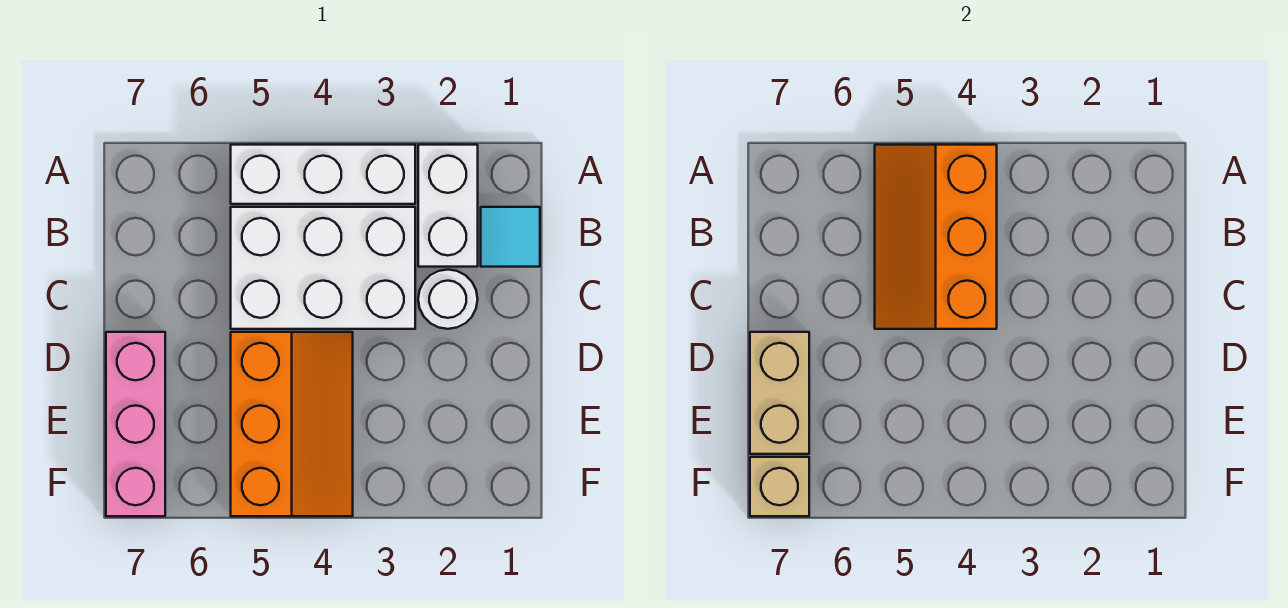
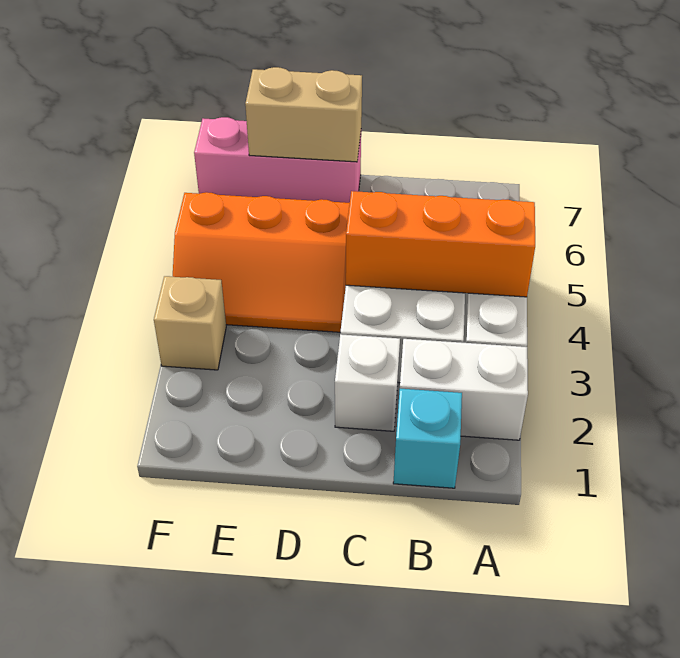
cyan 1x1 tile [481,207,540,267] -> cyan 1x1 brick [393,389,462,488]
white 1x1 round brick [418,270,478,329] -> white 1x1 brick [335,334,400,431]
tan 1x1 brick [750,457,809,516] -> tan 1x1 brick moved to [154,276,226,370]

